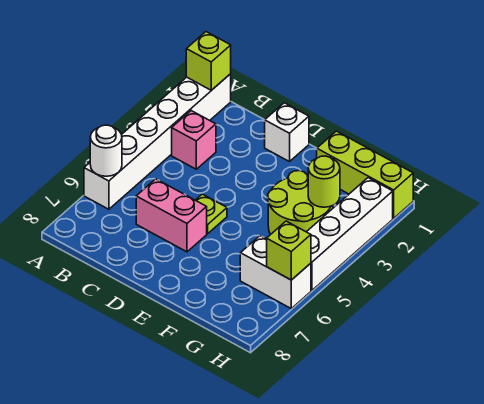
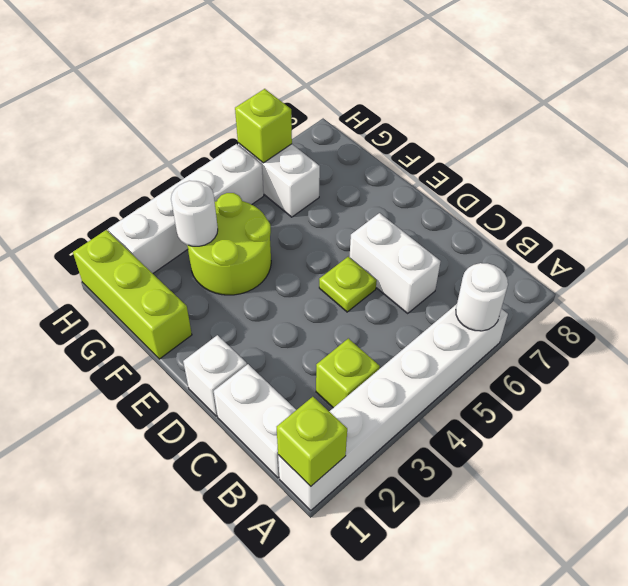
none -> white 1x2 brick [214,364,296,478]
pink 1x1 brick [172,111,216,169] -> lime 1x1 brick [316,338,380,408]
pink 1x2 brick [136,179,207,252] -> white 1x2 brick [350,213,441,313]
lime 1x1 round brick [308,156,340,207] -> white 1x1 round brick [171,181,218,246]

